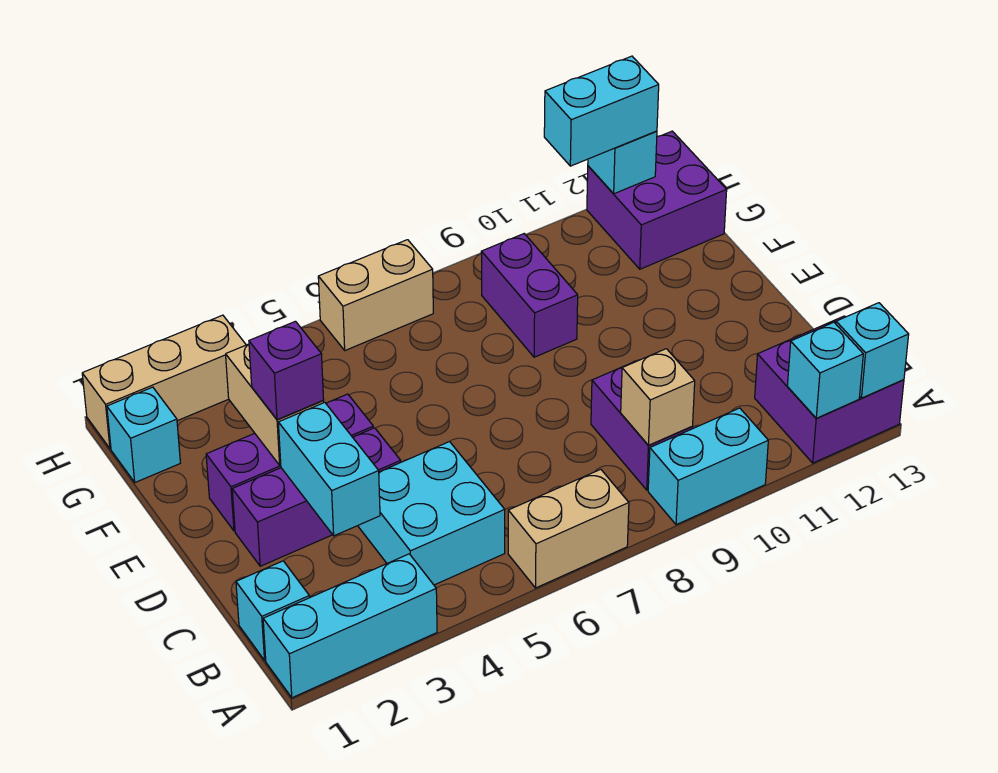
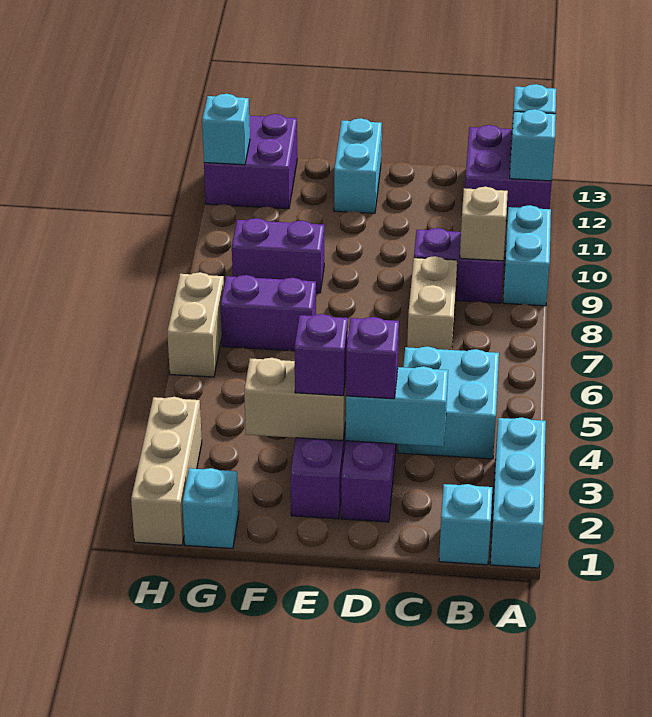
tan 1x2 brick [508,469,629,588] -> tan 1x2 brick moved to [407,256,457,350]
none -> purple 1x1 brick [346,317,399,399]
none -> purple 1x2 brick [220,275,316,351]
cyan 1x2 brick [544,56,659,166] -> cyan 1x2 brick moved to [334,118,382,213]

